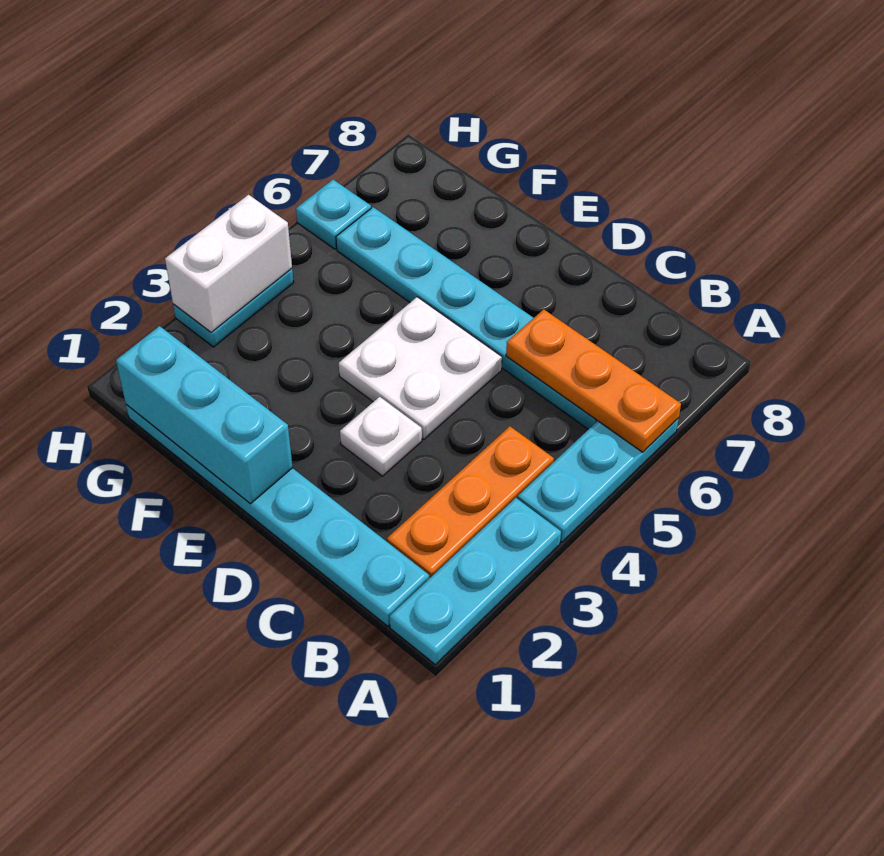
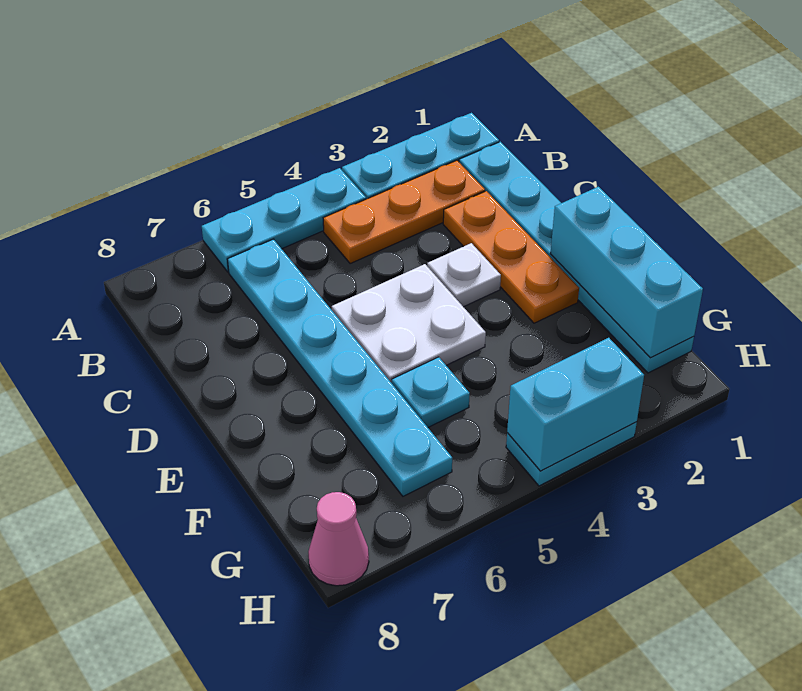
orange 1x3 plate [506,309,681,452] -> orange 1x3 plate moved to [443,191,579,323]
white 1x2 brick [165,195,292,332] -> cyan 1x2 brick [507,338,644,471]
cyan 1x1 plate [296,180,371,249] -> cyan 1x1 plate moved to [392,357,470,427]
none -> pink 1x1 cone [308,492,369,586]

